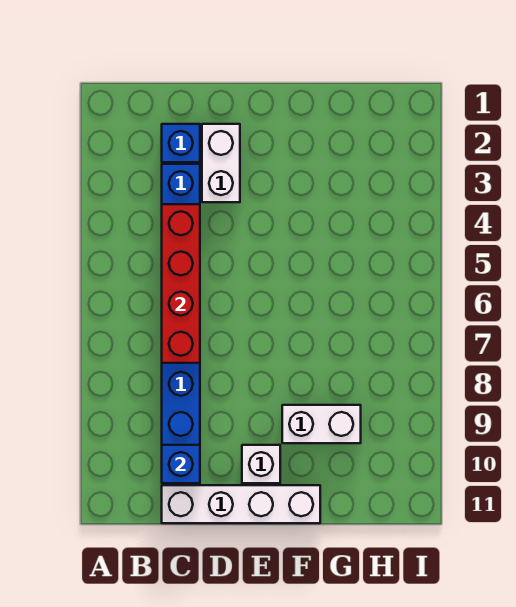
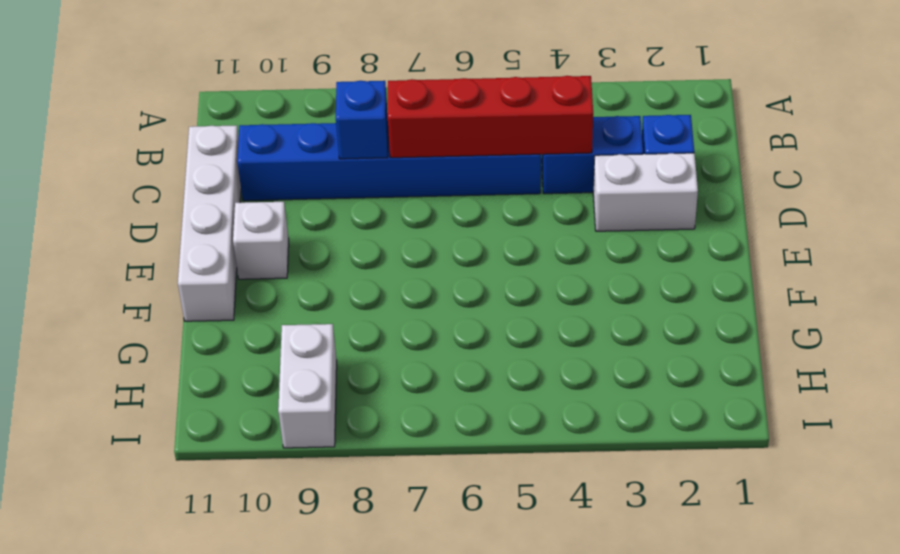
blue 1x1 brick [162,445,200,483] -> blue 1x1 brick moved to [336,81,388,159]
white 1x2 brick [282,405,361,443] -> white 1x2 brick moved to [278,324,337,448]

